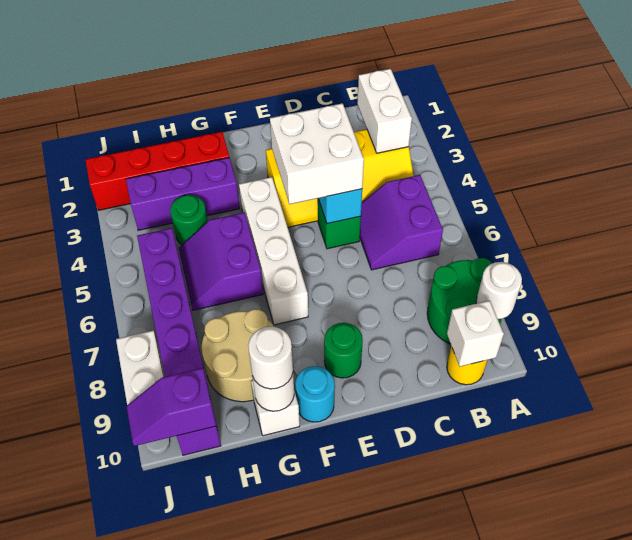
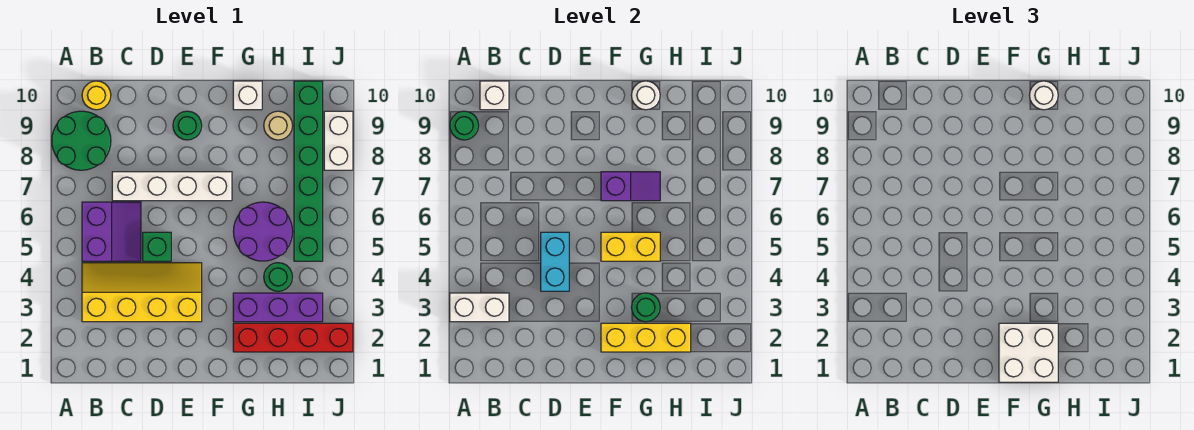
white 1x1 round brick [476,262,522,319] -> green 1x1 round brick [450,111,479,140]
white 1x2 brick [357,69,412,153] -> white 1x2 brick turned to [450,293,509,322]
white 2x2 brick [270,103,364,204] -> white 2x2 brick moved to [999,323,1058,382]
none -> yellow 1x3 brick [601,323,691,352]
white 1x4 brick [239,177,308,325] -> white 1x4 brick turned to [112,172,232,201]
none -> yellow 1x2 brick [601,232,660,261]
cyan 1x1 round brick [295,366,335,422] -> none
none -> green 1x1 round brick [631,293,660,322]
purple 2x2 slope [179,212,263,310] -> purple 2x2 round brick [233,202,293,261]
tan 2x2 round brick [202,309,275,402] -> tan 1x1 round brick [264,111,293,140]
purple 1x6 brick [137,228,221,455] -> green 1x6 brick [294,81,323,261]
purple 1x2 slope [126,368,216,446] -> purple 1x2 slope moved to [601,172,660,201]

